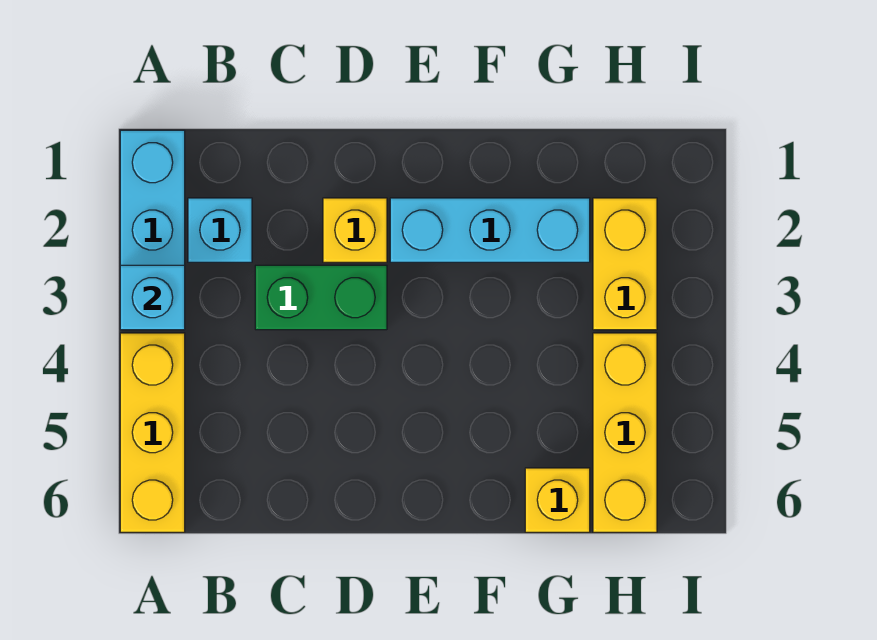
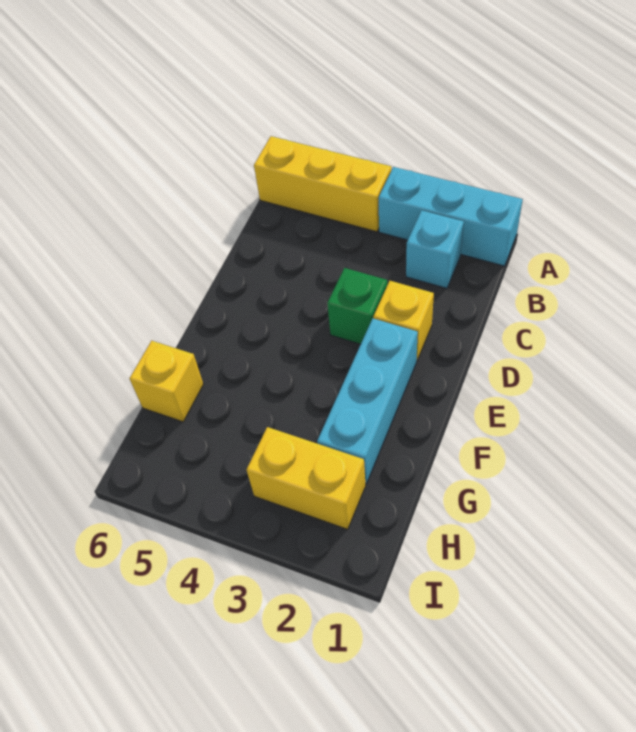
cyan 1x1 brick [120,265,185,330] -> none
green 1x2 brick [255,265,387,330] -> green 1x1 brick [327,268,387,344]
yellow 1x3 brick [593,333,657,532] -> none

